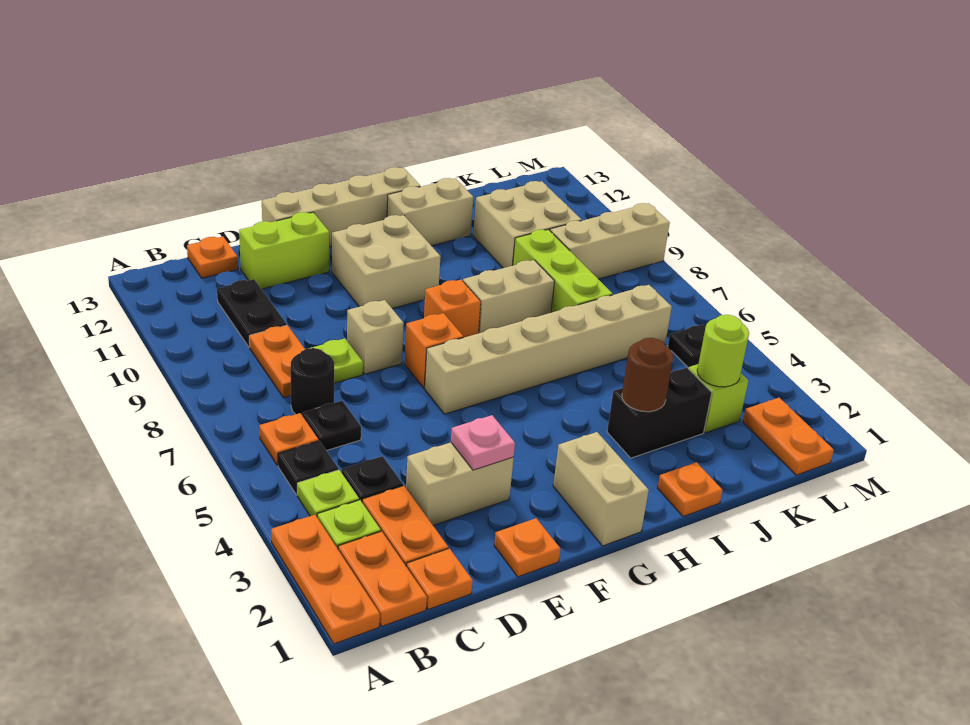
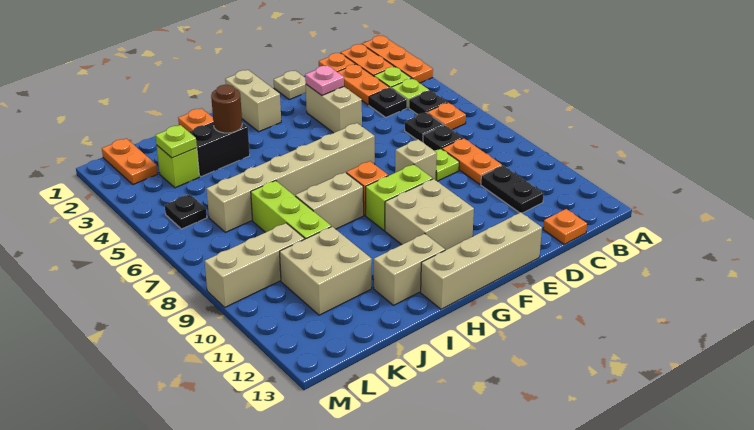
black 1x1 round brick [291,348,334,415] -> black 1x1 plate [423,125,463,151]
tan 1x2 brick [406,442,514,525] -> tan 1x2 brick turned to [306,85,362,133]
lime 1x2 brick [239,212,329,289] -> lime 1x2 brick moved to [366,164,433,231]
orange 1x1 plate [494,518,560,577] -> tan 1x1 plate [274,71,306,100]
orange 1x1 brick [405,313,463,388] -> none
lime 1x1 round brick [697,315,749,387] -> lime 1x1 plate [155,125,197,158]

